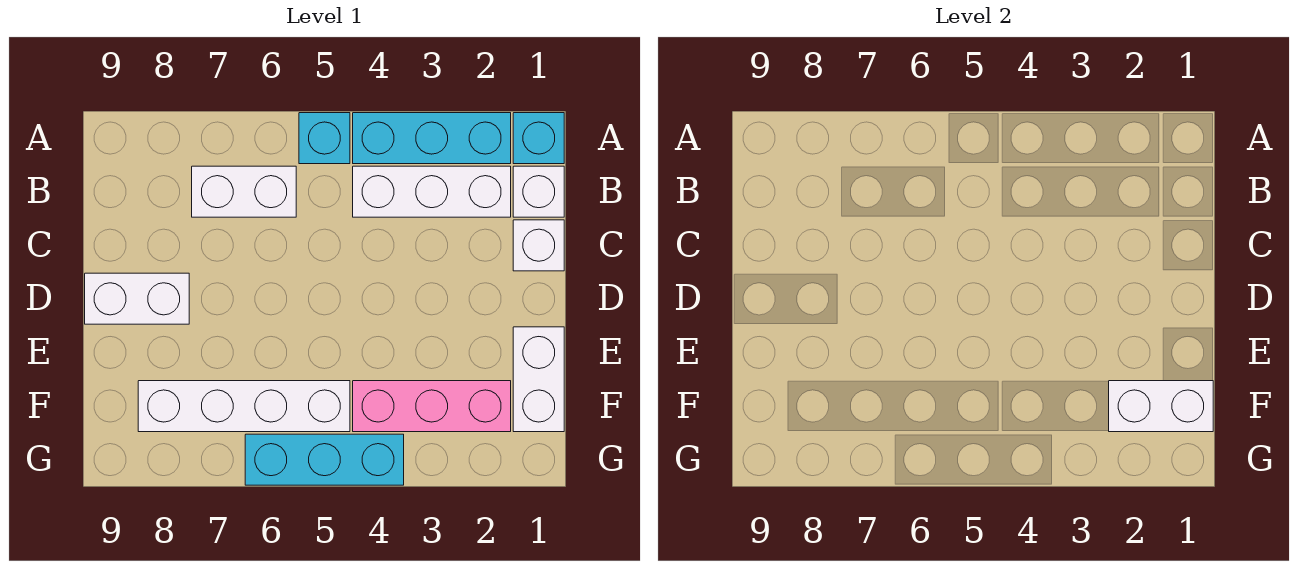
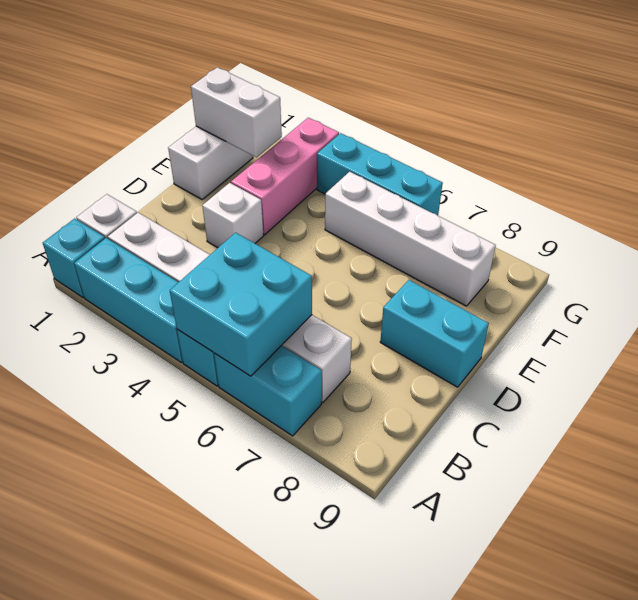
none -> cyan 2x2 brick [170,233,312,376]
none -> cyan 1x2 brick [214,346,322,436]
white 1x1 brick [513,220,564,271] -> white 1x1 brick moved to [202,183,264,248]
white 1x2 brick [85,273,189,324] -> cyan 1x2 brick [380,280,489,387]
pink 1x3 brick [353,381,511,432] -> pink 1x3 brick turned to [231,118,339,235]

